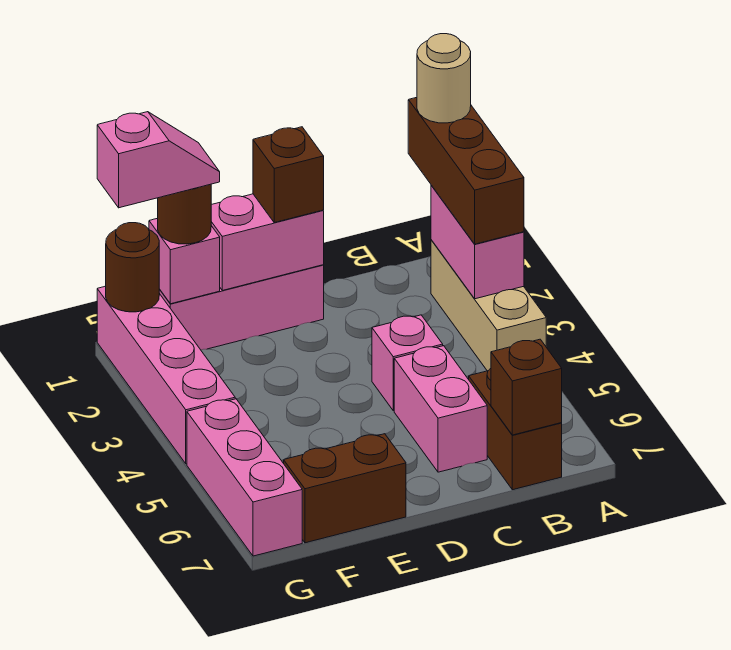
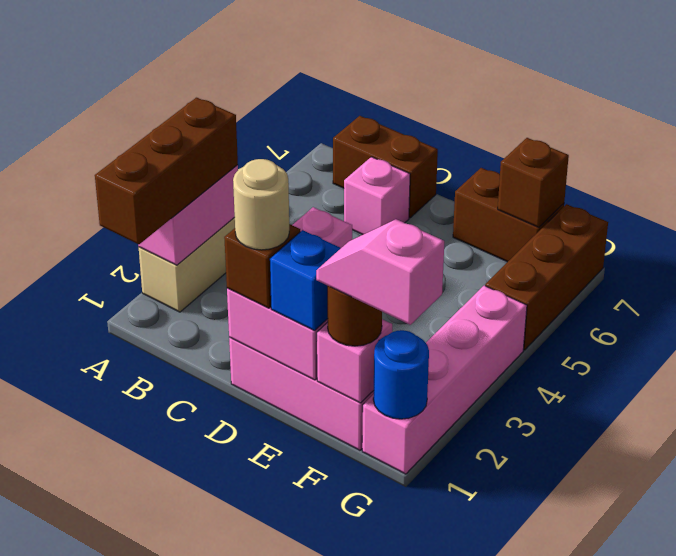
tan 1x1 round brick [417,34,471,123] -> tan 1x1 round brick moved to [233,159,289,250]
brown 1x2 brick [469,368,562,490] -> brown 1x2 brick turned to [333,116,438,218]
brown 1x1 brick [491,339,562,435] -> brown 1x1 brick moved to [498,138,569,227]
pink 1x2 brick [394,346,487,472] -> pink 1x1 brick [344,157,410,235]
none -> blue 1x1 brick [270,230,341,331]
brown 1x1 round brick [106,223,159,312] -> blue 1x1 round brick [373,330,429,419]
pink 1x3 brick [187,399,302,556] -> brown 1x3 brick [485,204,608,350]

